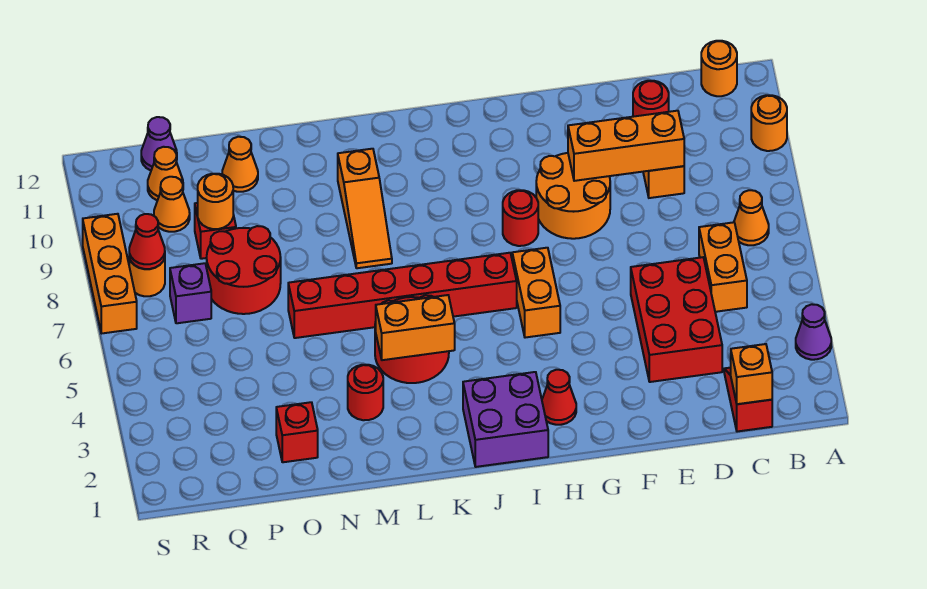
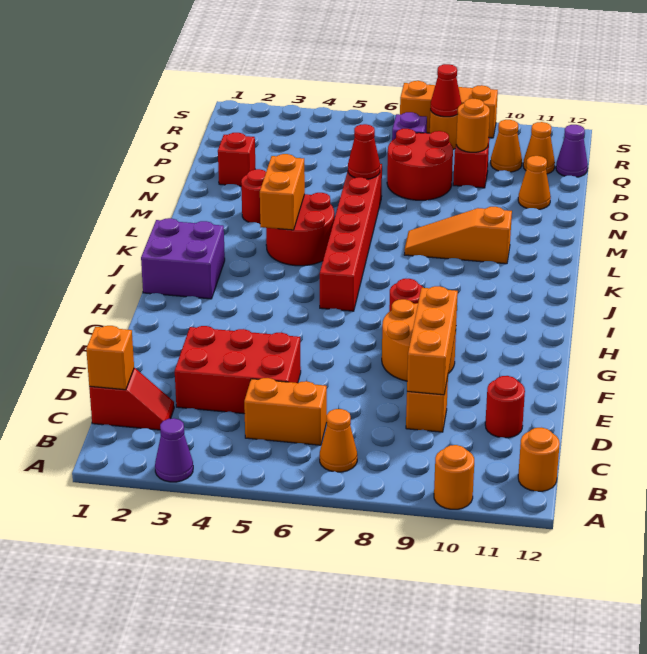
red 1x1 cone [542,370,576,425] -> red 1x1 cone moved to [348,124,380,179]
orange 1x2 brick [512,248,560,338] -> none

